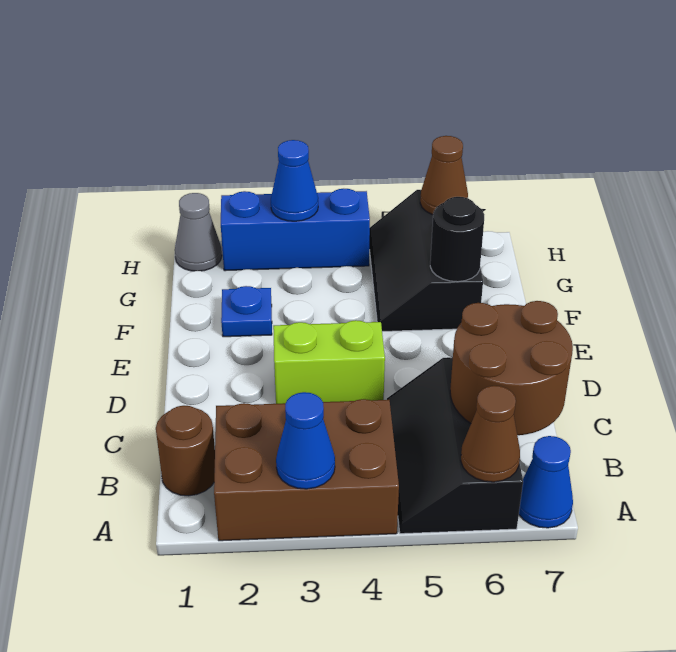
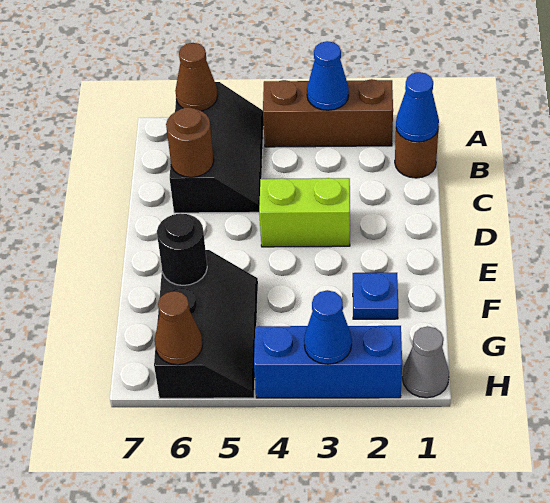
brown 2x3 brick [214,399,399,541] -> brown 1x3 brick [263,79,393,147]
blue 1x1 cone [519,436,573,528] -> blue 1x1 cone moved to [396,72,439,142]
brown 2x2 round brick [450,301,573,435] -> brown 1x1 round brick [166,107,214,177]

